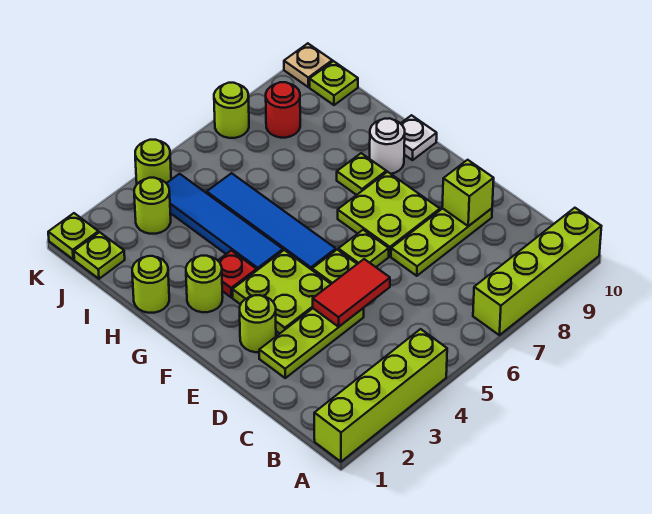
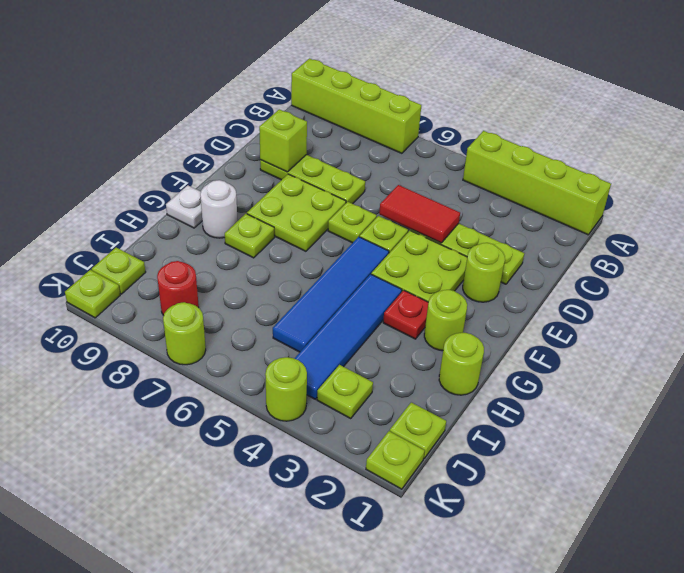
lime 1x1 round brick [134,178,171,234] -> lime 1x1 plate [317,365,373,418]
tan 1x1 plate [284,43,332,87] -> lime 1x1 plate [65,270,120,318]

